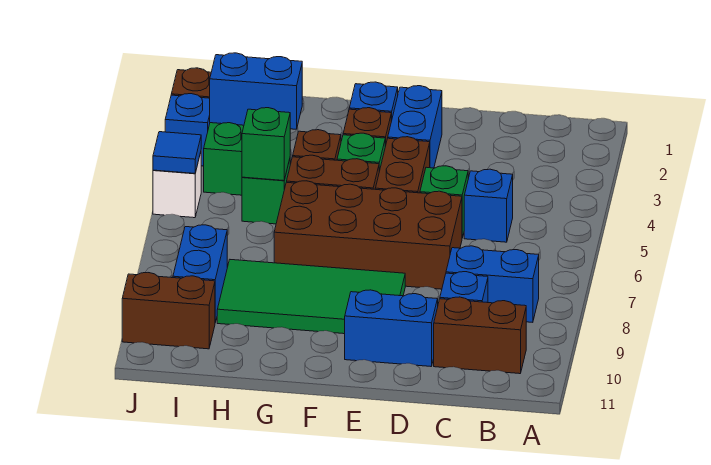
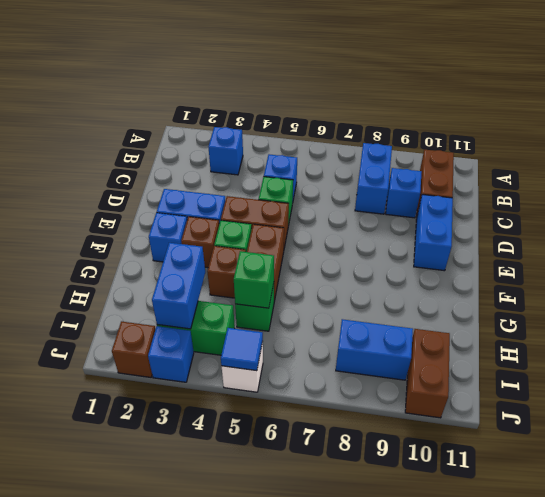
none -> blue 1x1 brick [209,127,243,175]
brown 2x4 brick [274,181,462,289] -> none
green 2x4 tile [217,260,405,334] -> none

